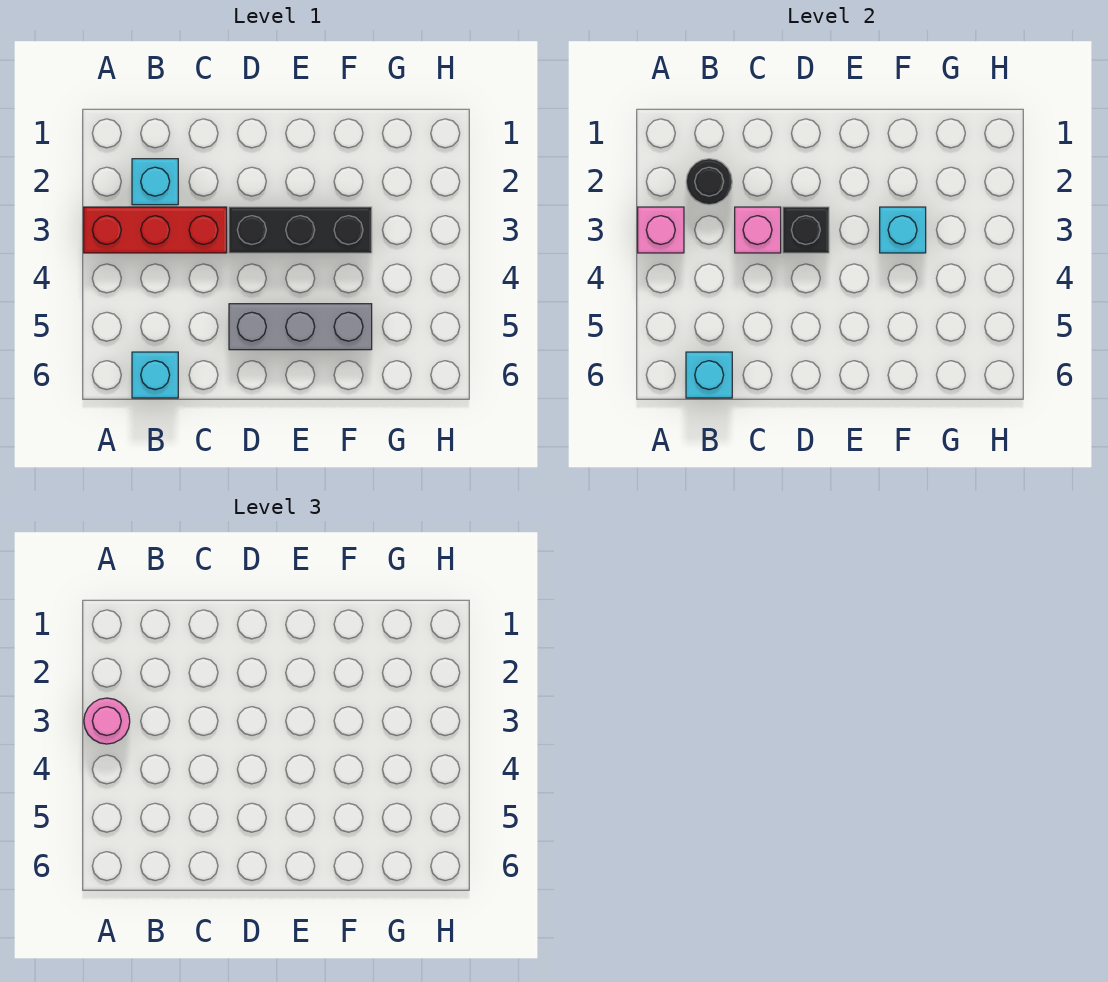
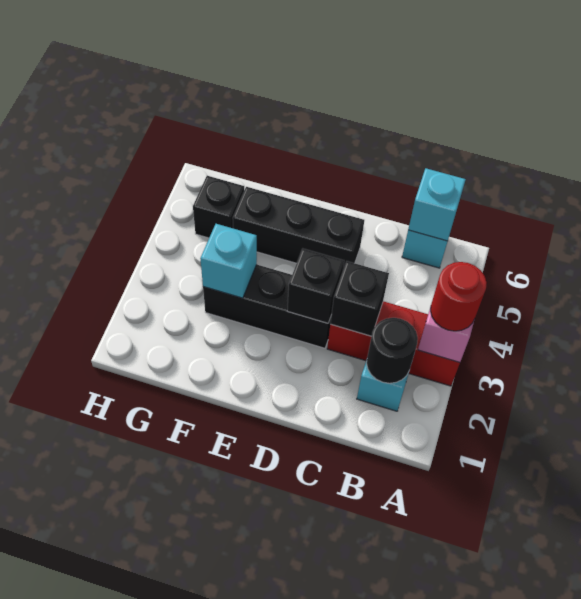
pink 1x1 round brick [84,698,130,744] -> red 1x1 round brick [431,262,487,331]
pink 1x1 brick [735,207,781,253] -> black 1x1 brick [330,261,389,336]
grey 1x3 brick [229,304,372,350] -> black 1x3 brick [233,187,364,270]
none -> black 1x1 brick [193,176,244,238]

